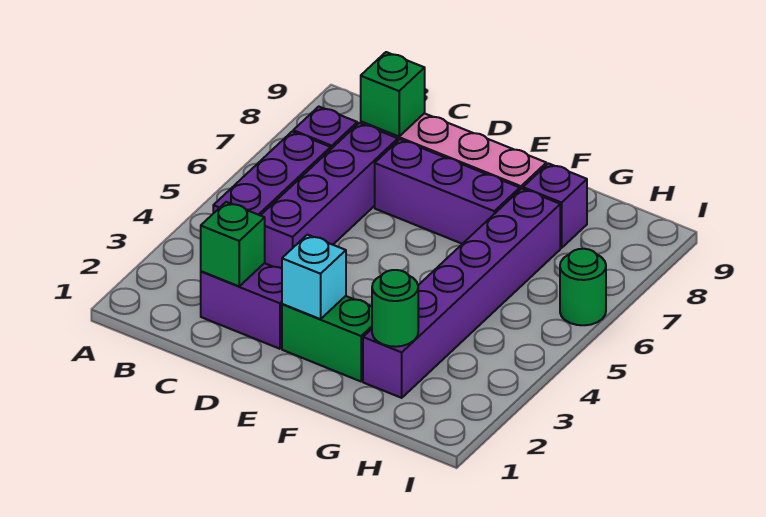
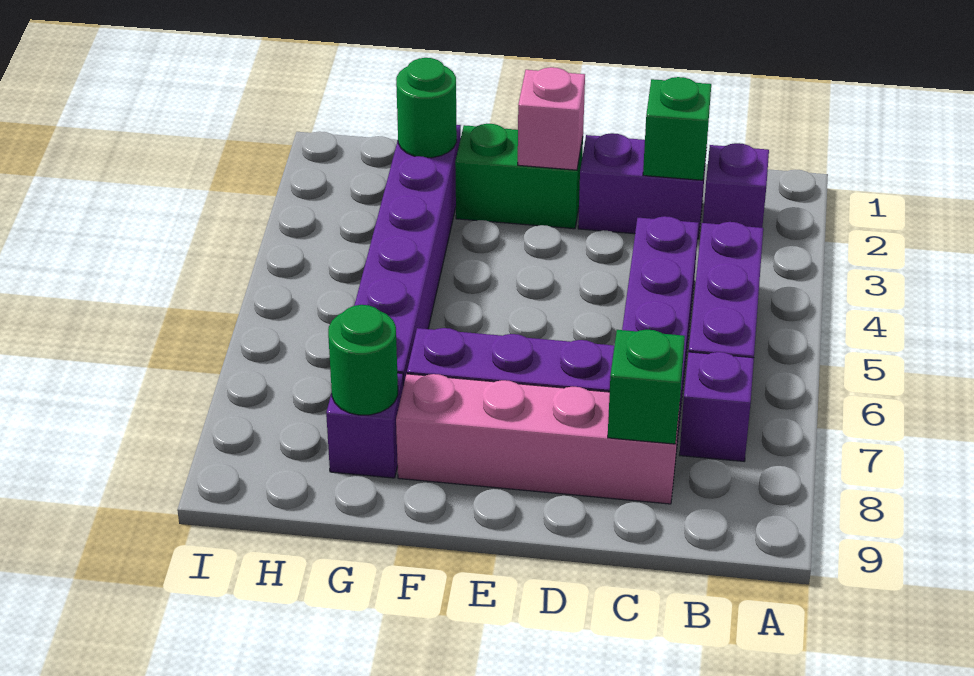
none -> purple 1x1 brick [703,143,769,228]
cyan 1x1 brick [282,235,346,319] -> pink 1x1 brick [518,67,585,170]
green 1x1 round brick [560,249,606,325] -> green 1x1 round brick moved to [328,305,398,415]

